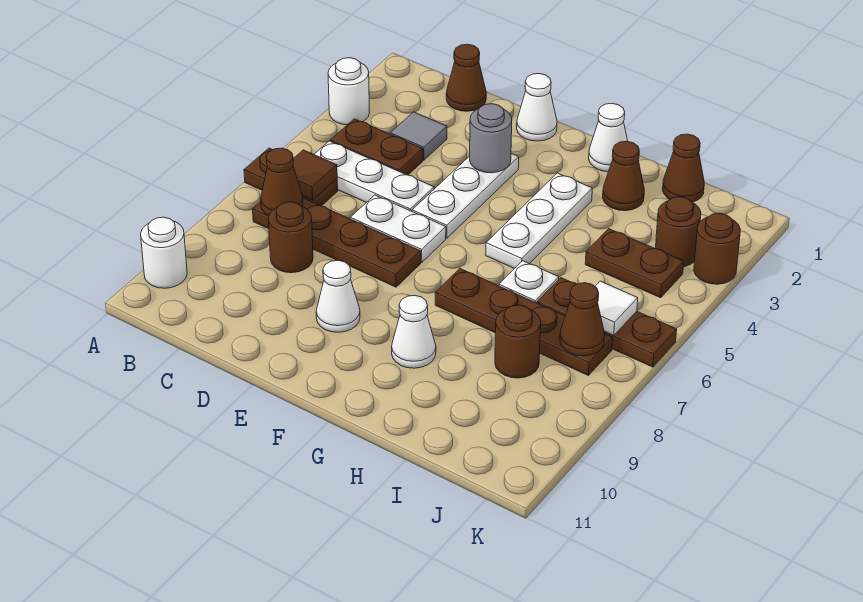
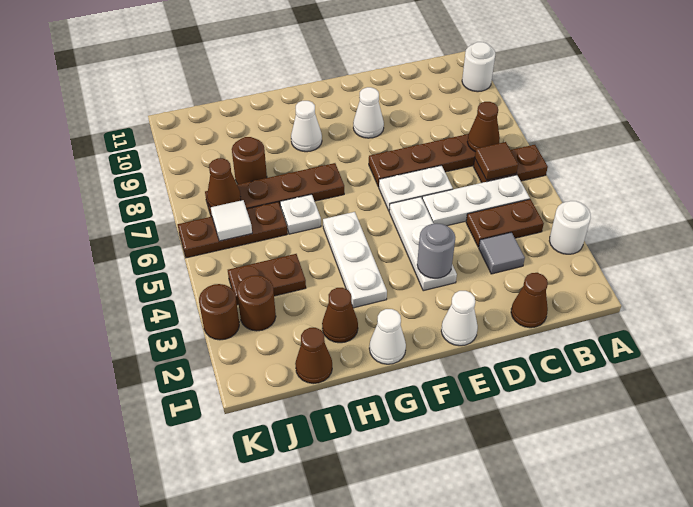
brown 1x1 round brick [268,202,313,273] -> none

